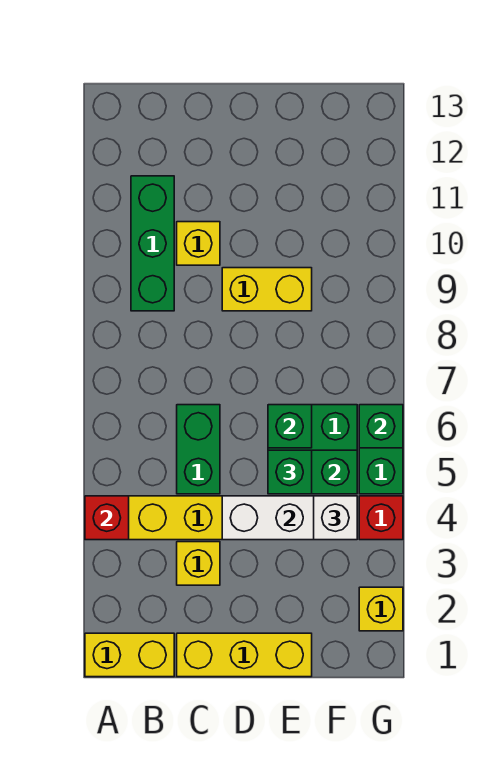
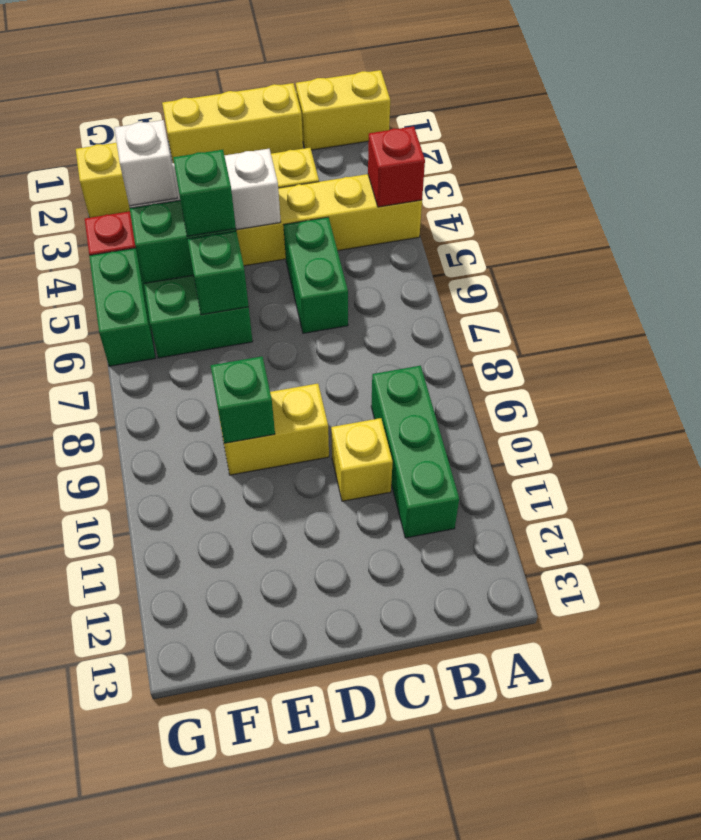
green 1x1 brick [359,405,403,448] -> green 1x1 brick moved to [211,356,275,443]

